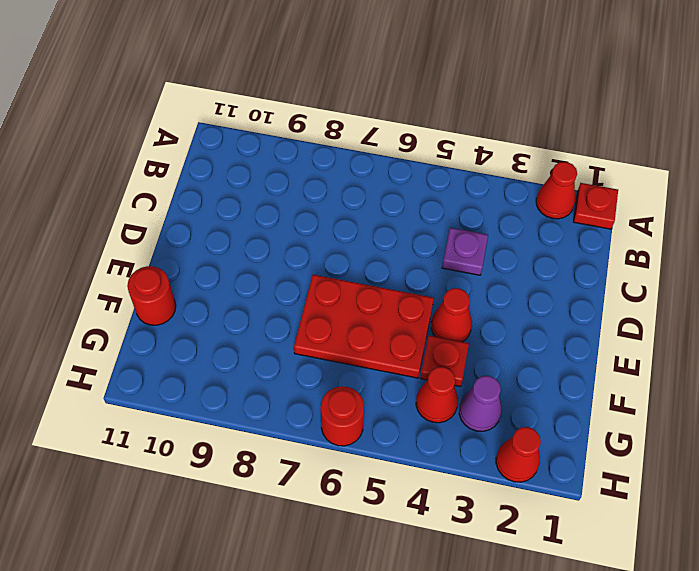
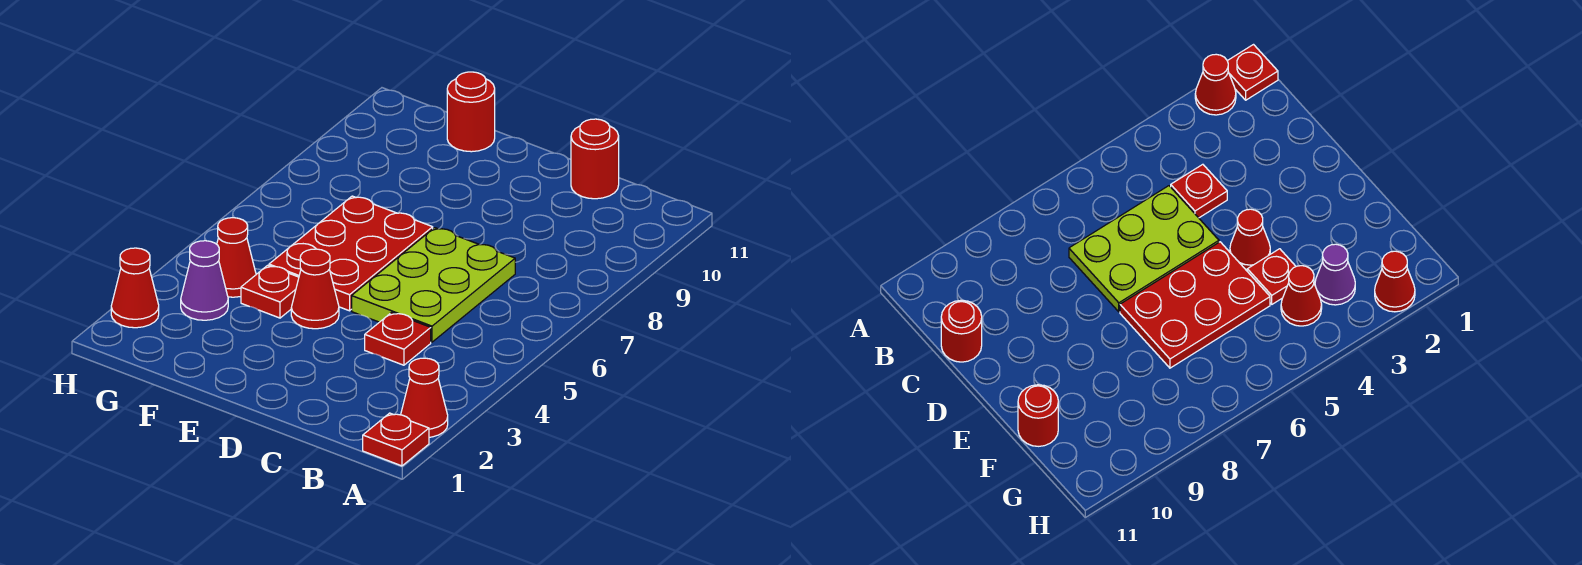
purple 1x1 plate [442,228,488,275] -> red 1x1 plate [365,313,431,365]
none -> lime 2x3 plate [352,228,515,342]
red 1x1 round brick [321,386,364,446] -> red 1x1 round brick moved to [571,119,619,199]

